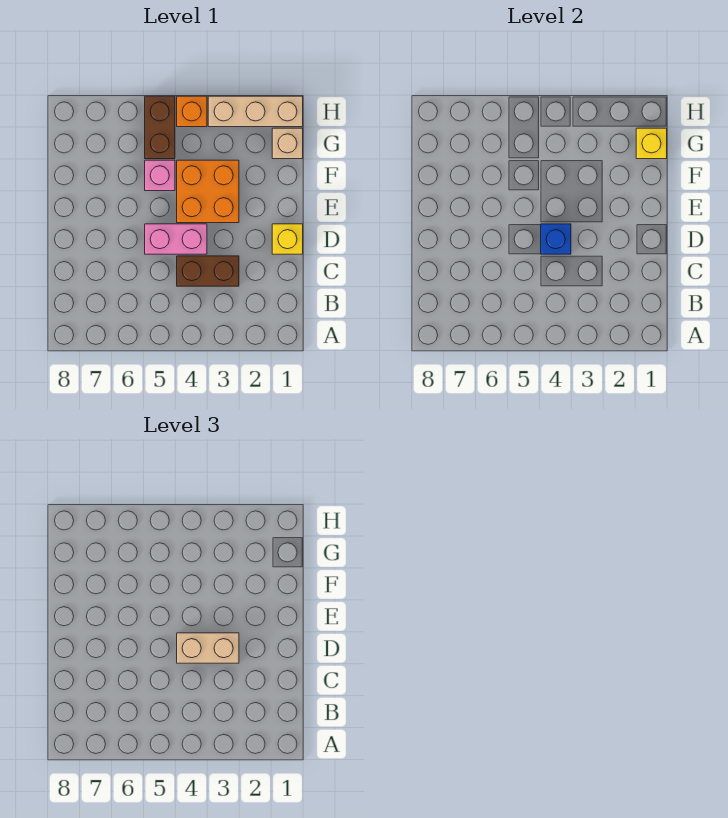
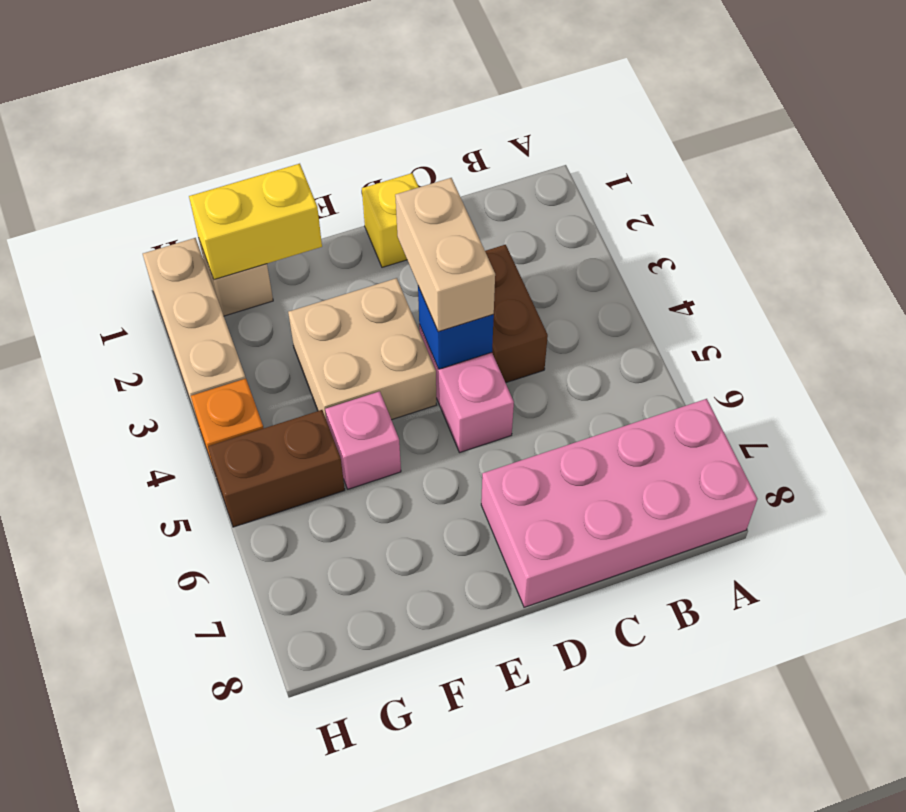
none -> pink 2x4 brick [481,399,757,607]
orange 2x2 brick [177,160,239,223] -> tan 2x2 brick [288,278,436,420]
yellow 1x1 brick [636,128,667,159] -> yellow 1x2 brick [189,164,322,279]

